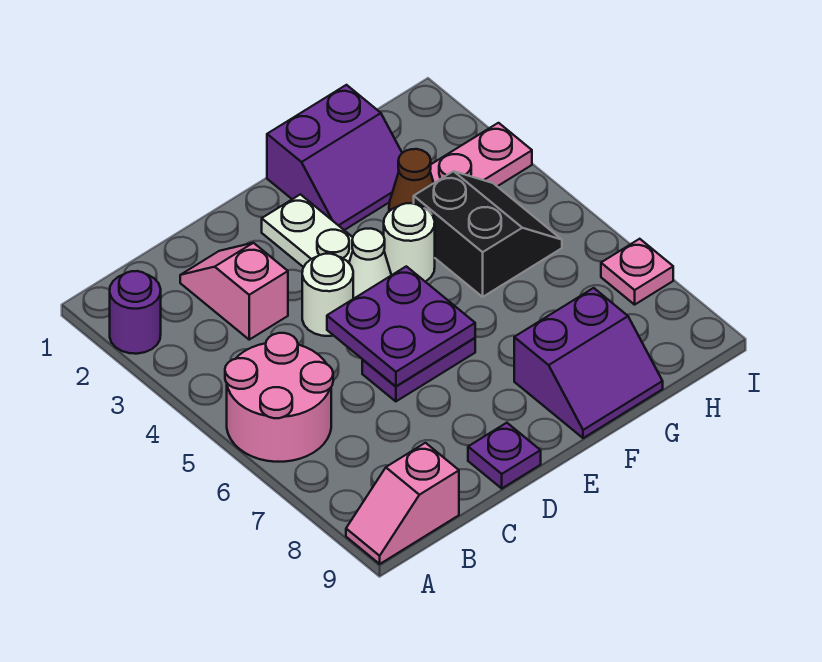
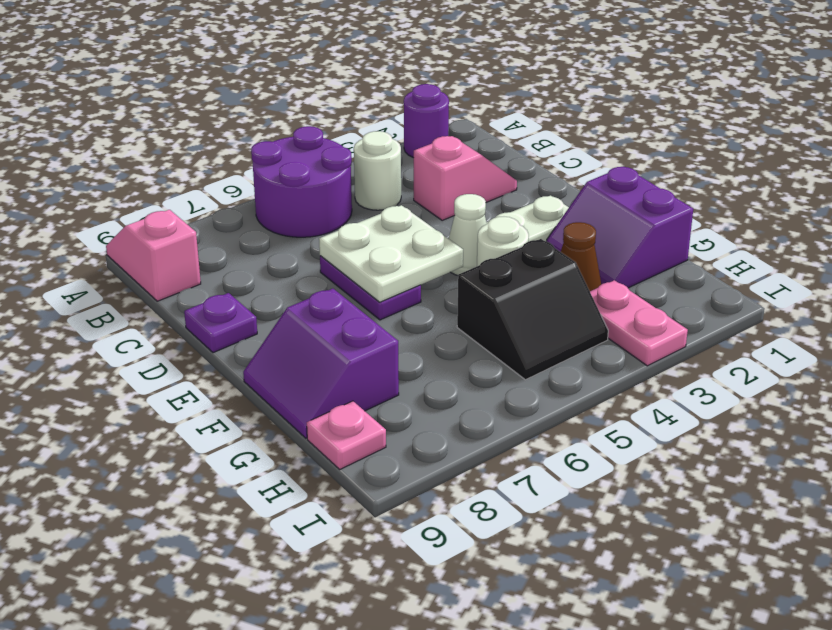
pink 2x2 round brick [225,333,333,462] -> purple 2x2 round brick [251,126,352,237]
white 1x1 round brick [302,254,353,336] -> white 1x1 round brick moved to [354,131,401,210]
purple 2x2 plate [327,266,475,386] -> white 2x2 plate [319,205,463,302]
pink 1x1 plate [601,239,673,305] -> pink 1x1 plate moved to [307,401,386,469]

